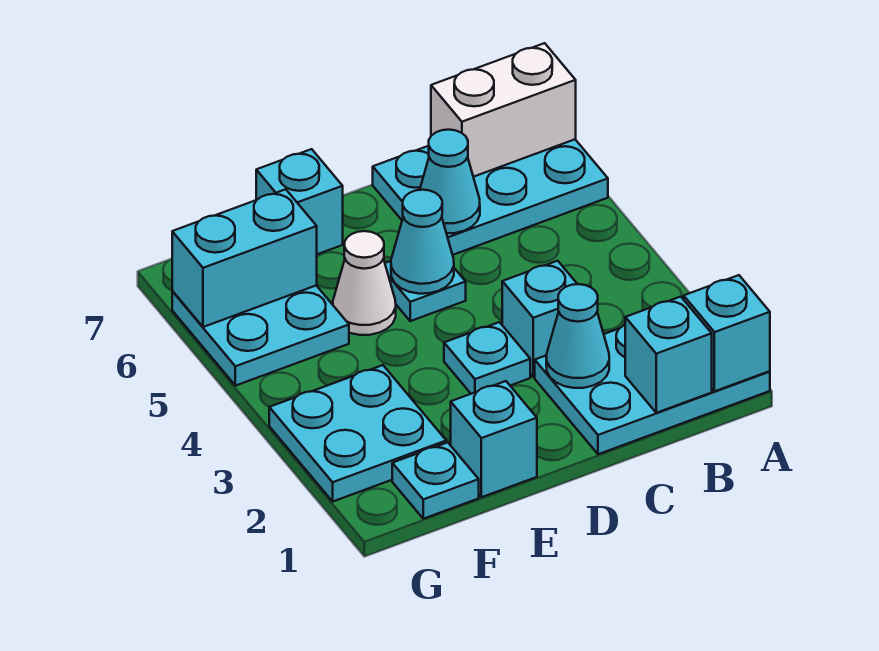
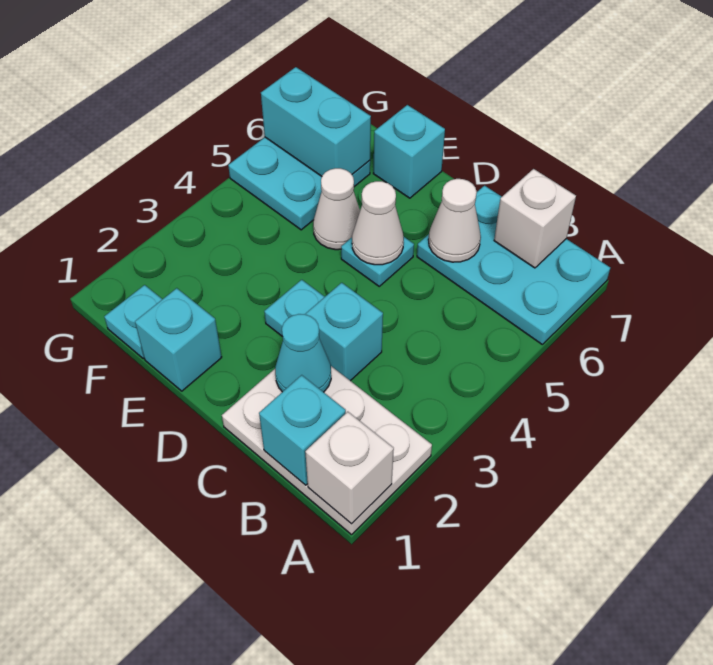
cyan 2x3 plate [535,325,770,454] -> white 2x3 plate [222,366,432,535]
cyan 1x1 brick [684,275,770,391] -> white 1x1 brick [305,412,394,524]
white 1x2 brick [431,43,576,177] -> white 1x1 brick [494,169,576,268]
cyan 1x1 cone [420,130,480,233] -> white 1x1 cone [428,179,481,262]
cyan 1x1 cone [391,190,454,294] -> white 1x1 cone [352,181,404,265]
cyan 2x2 plate [269,365,446,501] -> none

